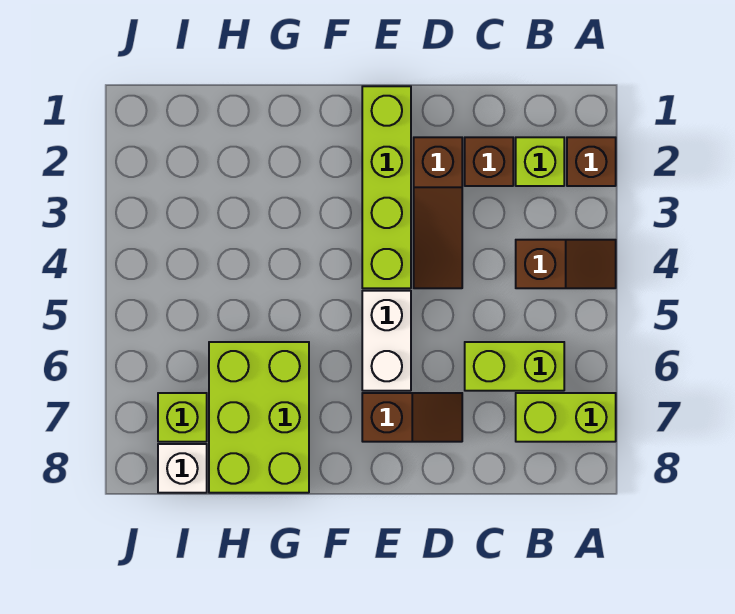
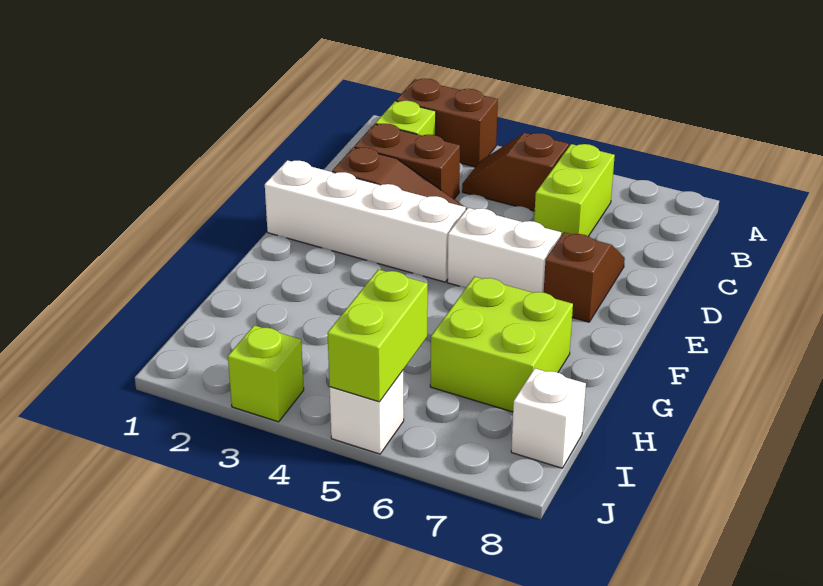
brown 1x1 brick [567,137,616,186] -> brown 1x2 brick [396,79,498,167]
brown 1x2 slope [516,240,616,288] -> brown 1x2 slope turned to [462,133,569,211]
lime 1x2 brick [516,393,616,442] -> lime 1x2 brick moved to [328,269,428,402]
brown 1x1 brick [465,137,513,186] -> brown 1x2 brick [354,124,460,199]
lime 1x4 brick [362,86,411,288] -> white 1x4 brick [265,160,466,282]
lime 2x3 brick [209,342,309,493] -> lime 2x2 brick [430,277,573,412]
lime 1x1 brick [158,393,207,442] -> lime 1x1 brick moved to [228,325,304,422]
none -> white 1x1 brick [330,370,404,454]

